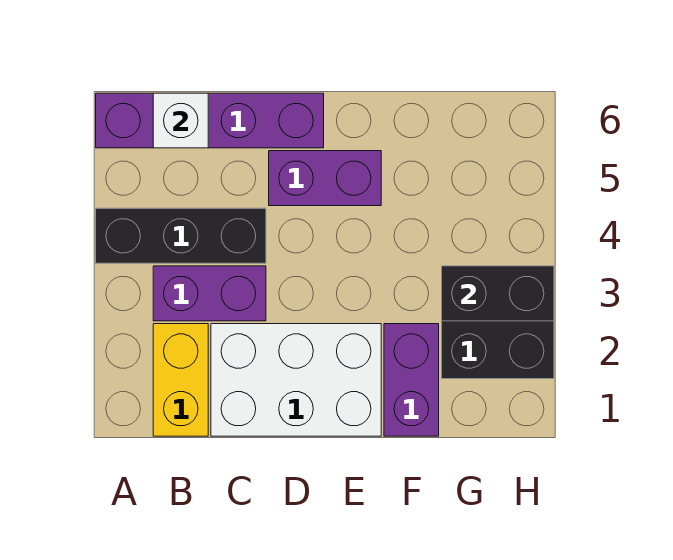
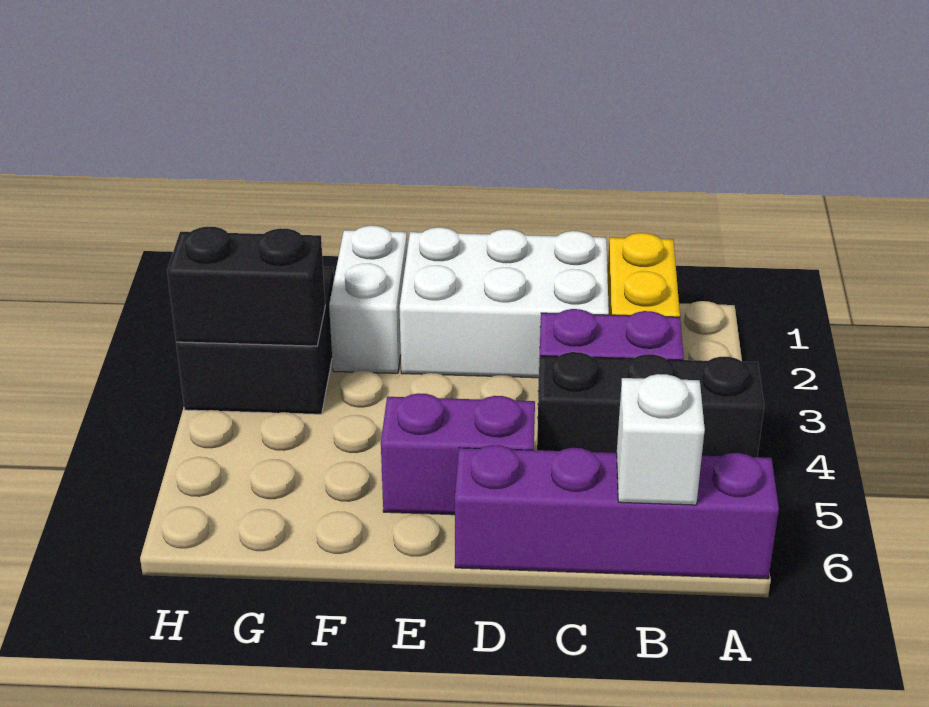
purple 1x2 brick [384,324,439,436] -> white 1x2 brick [329,226,407,373]

